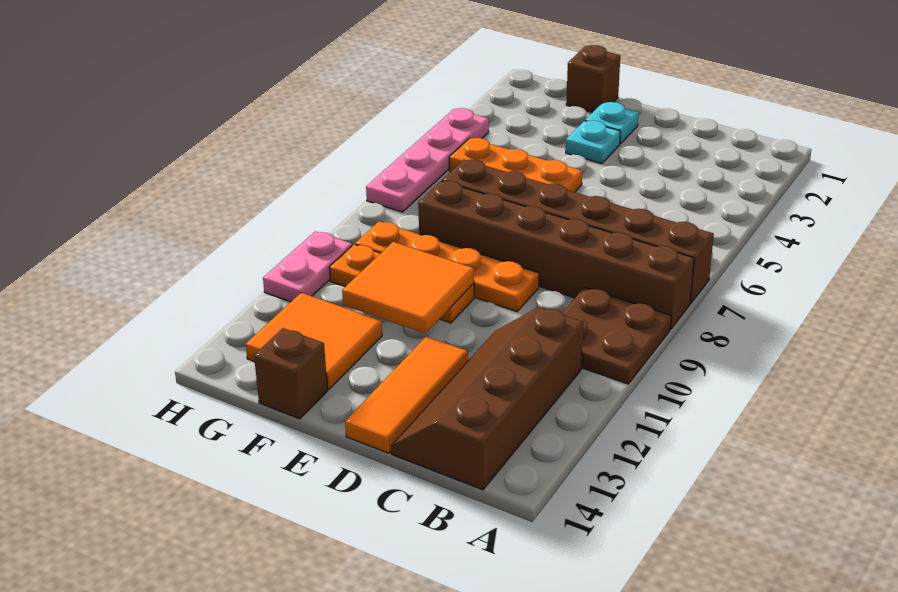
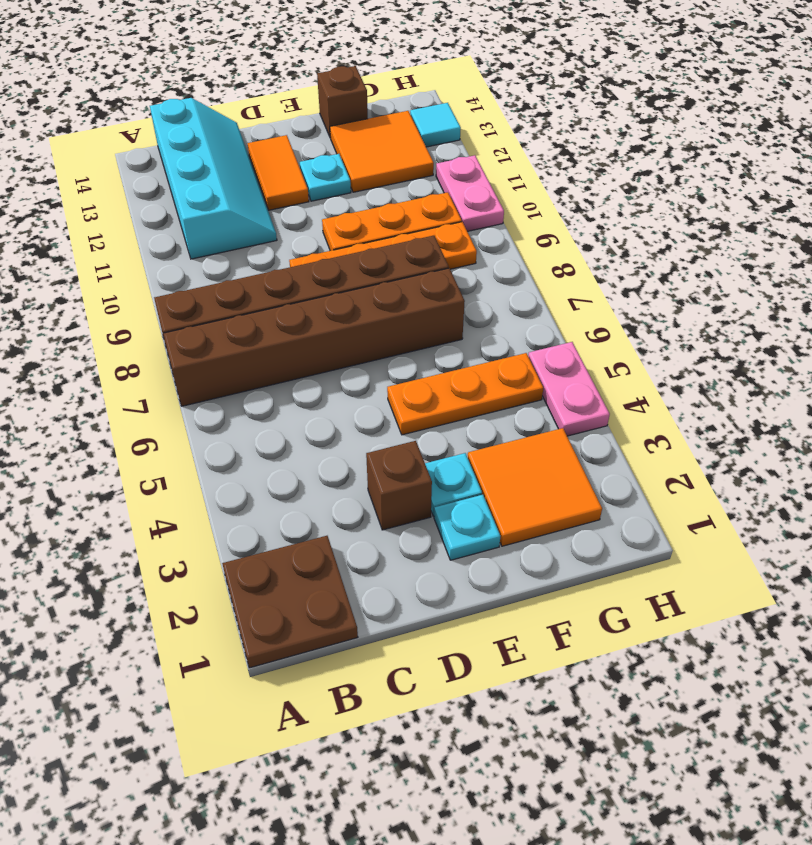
brown 2x2 plate [562,288,671,384] -> brown 2x2 plate moved to [222,536,358,668]
brown 2x4 slope [391,307,583,490] -> cyan 2x4 slope [150,98,277,259]
orange 1x3 tile [345,336,468,453] -> orange 1x2 tile [248,135,309,210]
orange 2x2 tile [342,242,474,333] -> orange 2x2 tile moved to [468,428,602,546]
none -> cyan 1x1 plate [300,154,351,201]
brown 1x1 brick [566,45,620,113] -> brown 1x1 brick moved to [366,441,432,530]
pink 1x4 plate [366,108,489,212] -> pink 1x2 plate [528,342,610,436]
none -> cyan 1x1 tile [410,103,461,147]

